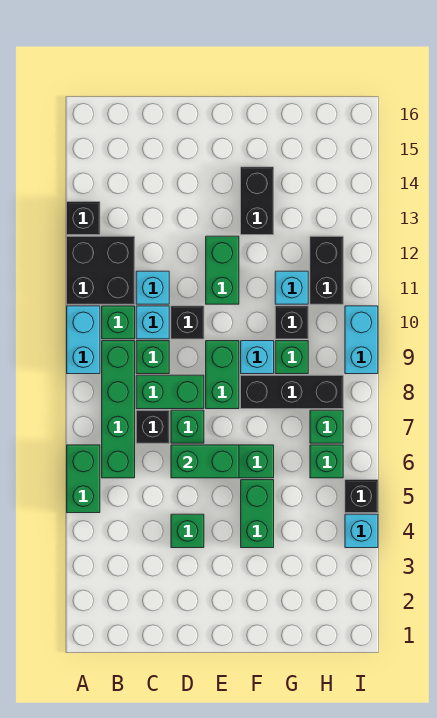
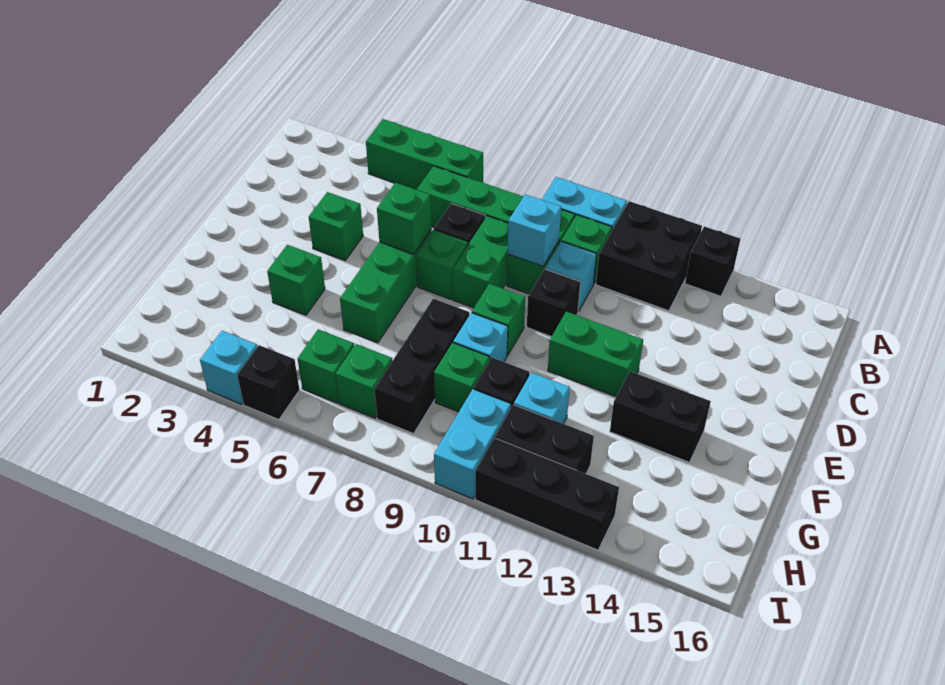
green 1x2 brick [67,445,100,513] -> green 1x3 brick [366,119,483,190]
cyan 1x1 brick [136,271,169,304] -> cyan 1x1 brick moved to [508,194,561,266]
green 1x2 brick [171,445,239,478] -> green 1x1 brick [377,183,431,254]
green 1x2 brick [206,341,239,409] -> green 1x1 brick [472,284,525,356]
green 1x2 brick [241,480,274,548] -> green 1x1 brick [267,245,325,315]
cyan 1x2 brick [345,306,378,374] -> cyan 1x2 brick turned to [434,389,511,499]
none -> black 1x3 brick [475,438,619,550]

